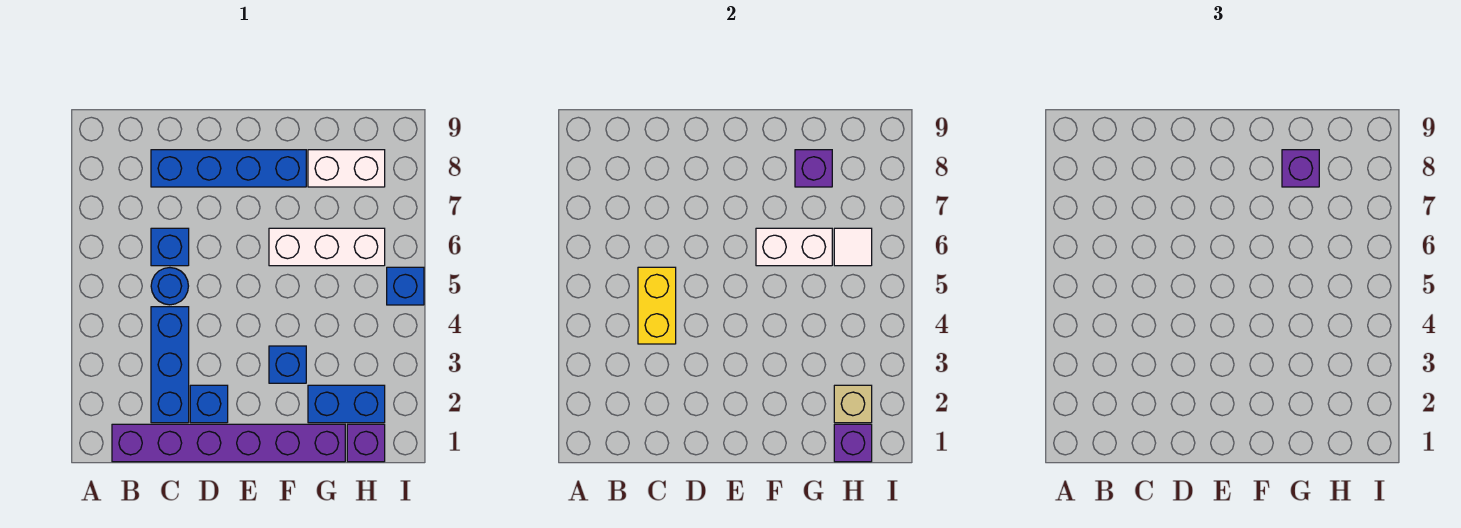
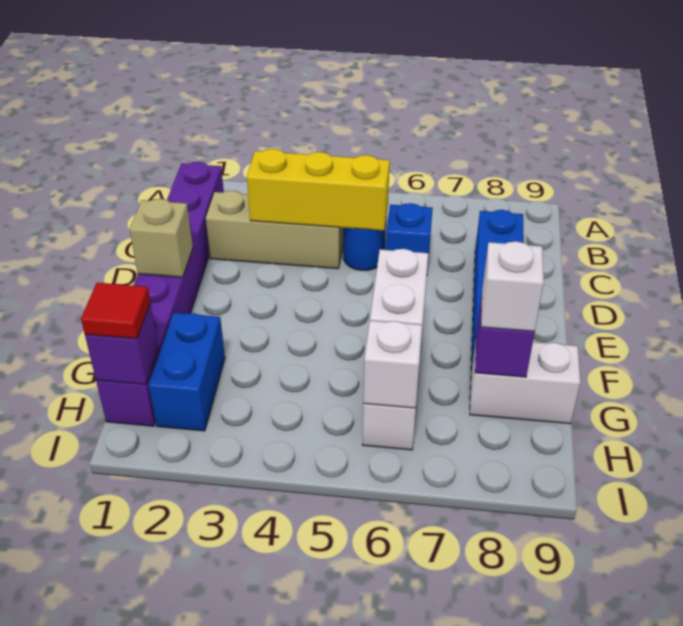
blue 1x3 brick [151,307,189,423] -> tan 1x3 brick [206,191,343,269]
yellow 1x2 brick [638,267,676,344] -> yellow 1x3 brick [247,149,390,231]
blue 1x1 brick [190,385,228,423] -> none
blue 1x1 brick [269,346,306,383] -> none
white 1x2 brick [308,150,385,187] -> white 1x2 brick turned to [470,342,580,424]
purple 1x1 brick [1282,150,1319,187] -> white 1x1 brick [481,241,544,332]
none -> red 1x1 tile [81,283,150,339]
tan 1x1 brick [834,385,872,423] -> tan 1x1 brick moved to [130,199,193,277]
white 1x1 tile [834,228,872,266] -> white 1x1 brick [363,321,422,408]
blue 1x1 brick [387,267,424,305] -> none

